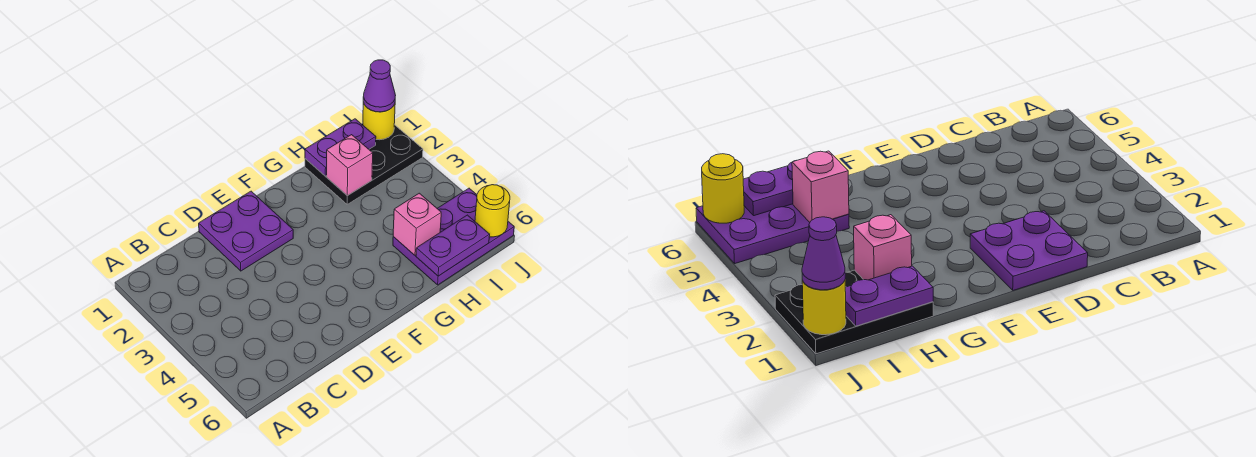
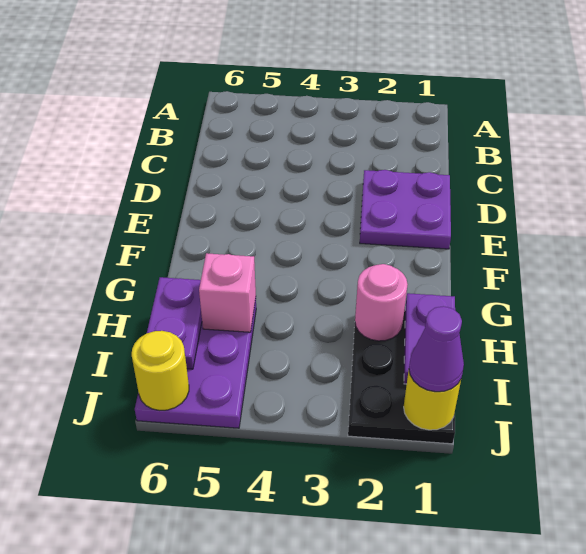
pink 1x1 brick [327,135,373,196] -> pink 1x1 round brick [355,264,408,341]

